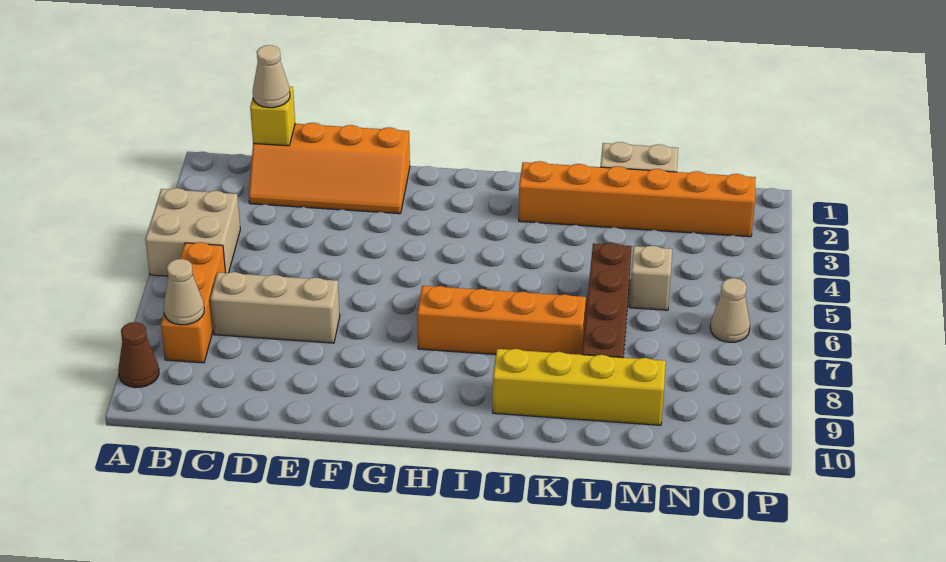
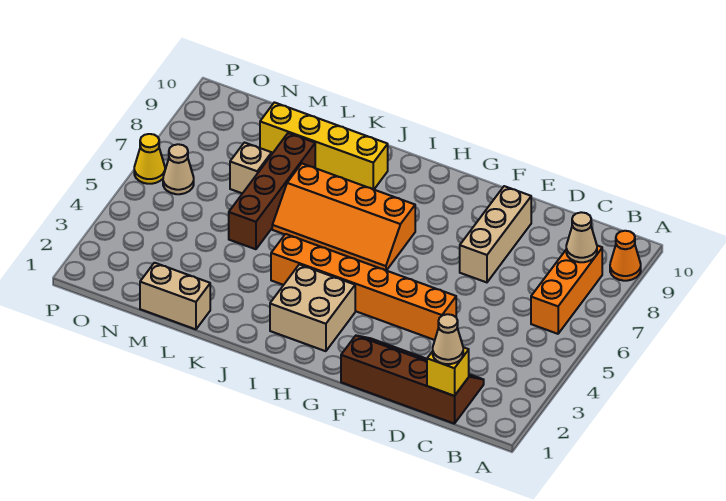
tan 2x2 brick [145,188,240,276] -> tan 2x2 brick moved to [270,264,355,351]
brown 1x1 cone [118,322,159,388] -> orange 1x1 cone [610,231,641,281]
orange 2x4 slope [249,123,410,214] -> brown 2x4 slope [341,336,484,424]
tan 1x3 brick [210,272,340,343] -> tan 1x3 brick turned to [460,186,531,282]
orange 1x6 brick [519,161,756,237] -> orange 1x6 brick moved to [271,234,456,340]
tan 1x1 brick [629,246,672,310] -> tan 1x1 brick moved to [230,143,272,193]
none -> yellow 1x1 cone [134,134,165,184]

